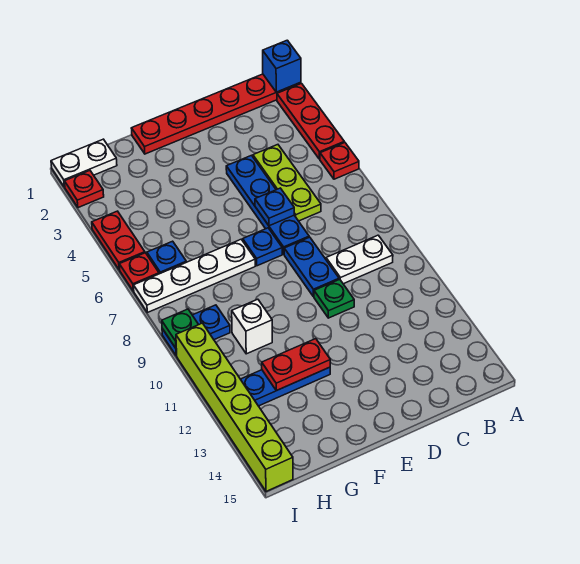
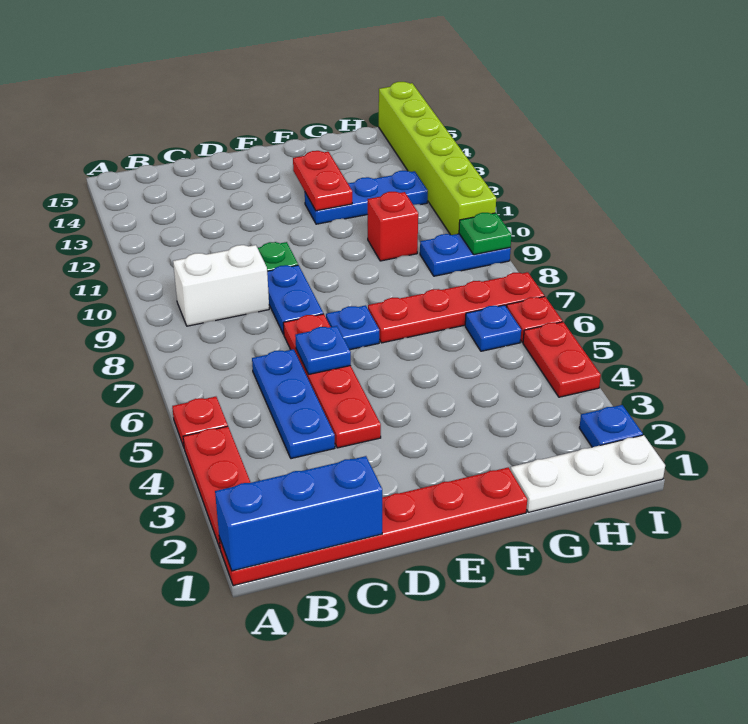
blue 1x1 brick [263,40,301,92] -> blue 1x3 brick [215,456,382,571]
white 1x2 plate [326,235,393,284] -> white 1x2 brick [173,245,269,326]
lime 1x3 plate [253,145,321,221] -> blue 1x3 plate [252,349,335,459]
blue 1x4 plate [226,155,309,254] -> red 1x4 plate [283,314,381,448]
white 1x4 plate [134,239,255,313] -> red 1x4 plate [368,272,544,343]
red 1x2 plate [262,339,330,391] -> red 1x2 plate turned to [293,151,352,211]
white 1x1 brick [232,299,272,354] -> red 1x1 brick [367,192,418,261]
white 1x2 plate [51,139,117,187] -> white 1x3 plate [510,435,665,512]
red 1x1 plate [64,171,104,208] -> blue 1x1 plate [579,405,643,447]

